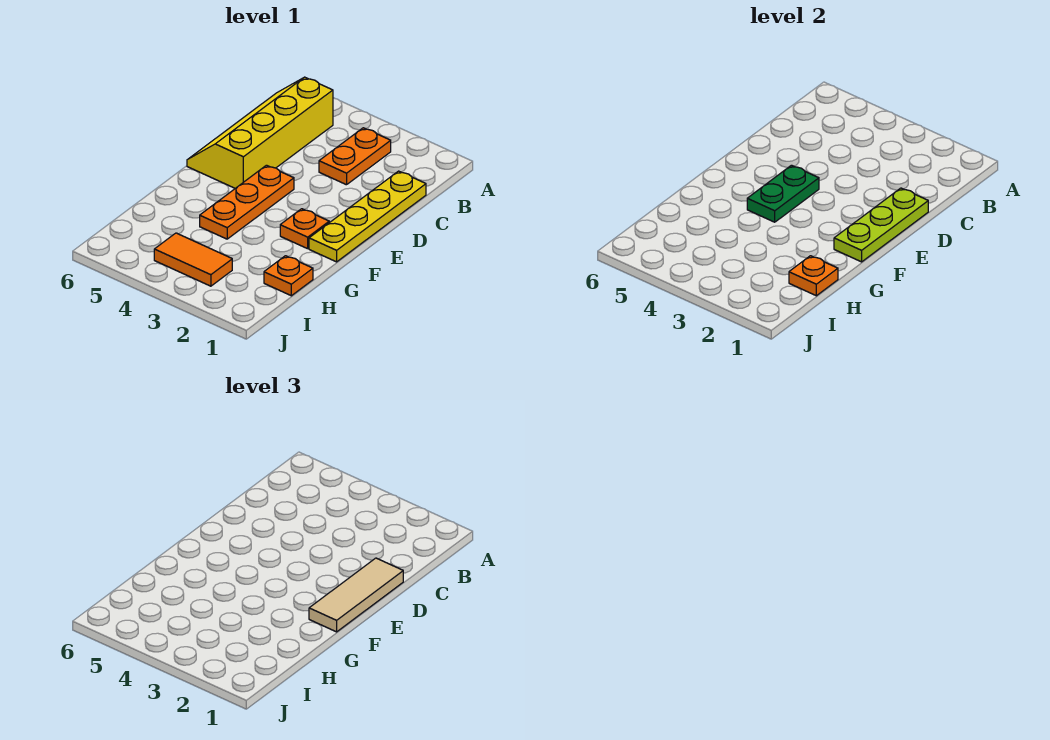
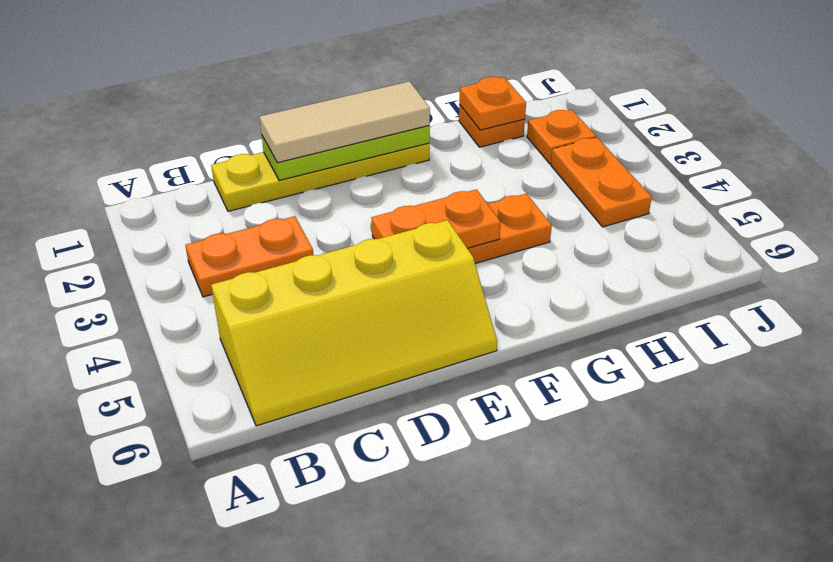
green 1x2 plate [747,165,819,222] -> orange 1x2 plate [371,189,501,248]
orange 1x1 plate [280,209,329,249] -> orange 1x1 plate moved to [527,110,596,164]
orange 1x2 tile [154,233,232,286] -> orange 1x2 plate [551,137,652,227]

